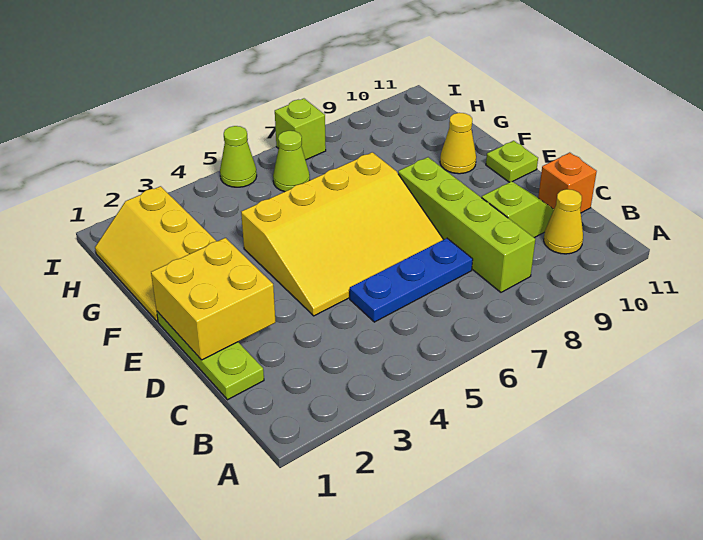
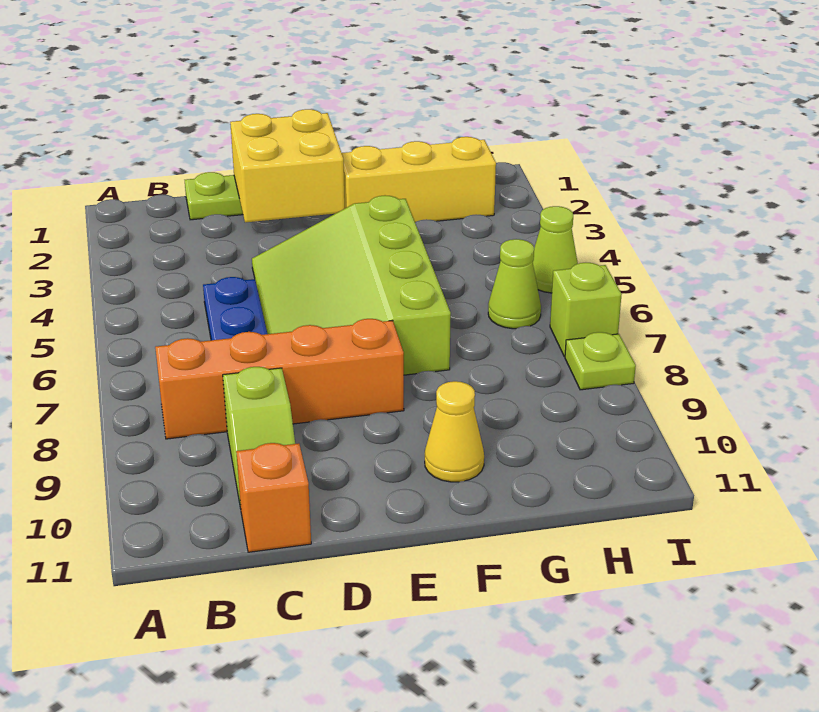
lime 1x4 brick [398,157,535,292] -> orange 1x4 brick [155,319,404,439]
yellow 1x1 cone [544,189,583,254] -> none
yellow 3x4 slope [241,152,444,316] -> lime 3x4 slope [252,195,451,375]
lime 1x1 plate [486,141,538,182] -> lime 1x1 plate moved to [565,332,636,390]

